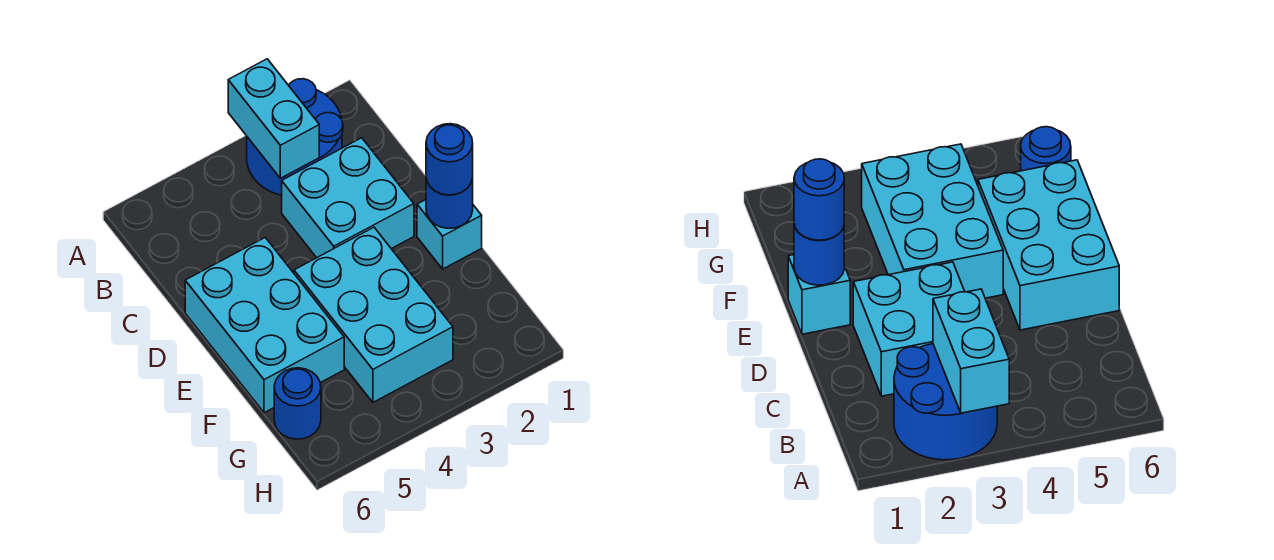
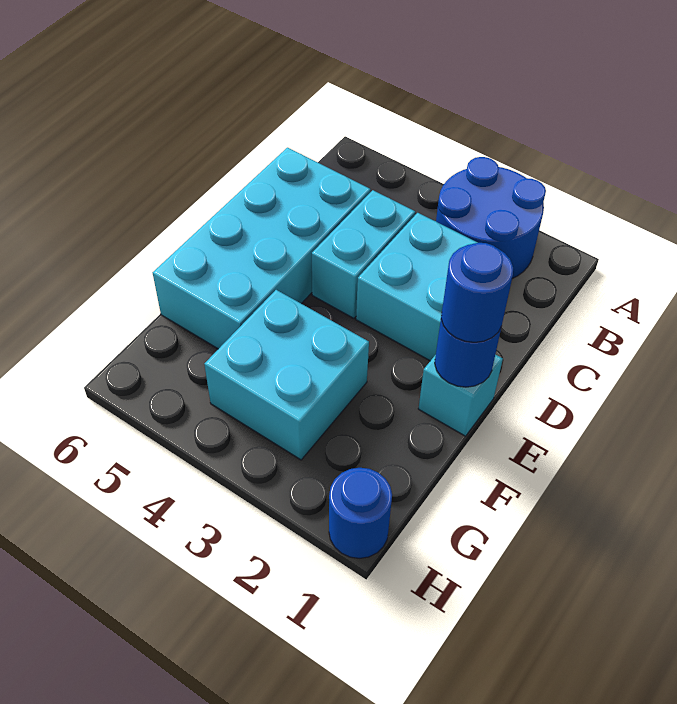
cyan 1x2 brick [228,59,319,178] -> cyan 1x2 brick moved to [312,190,415,318]
cyan 2x3 brick [185,238,344,413] -> cyan 2x4 brick [153,148,371,349]
cyan 2x3 brick [294,227,453,402] -> cyan 2x2 brick [204,290,369,460]
blue 1x1 round brick [274,368,321,439] -> blue 1x1 round brick moved to [329,468,392,558]

